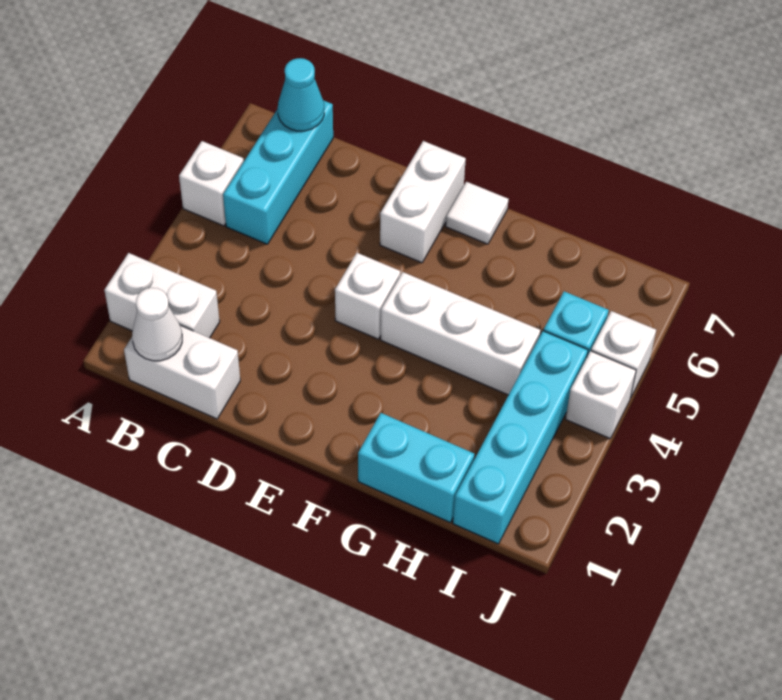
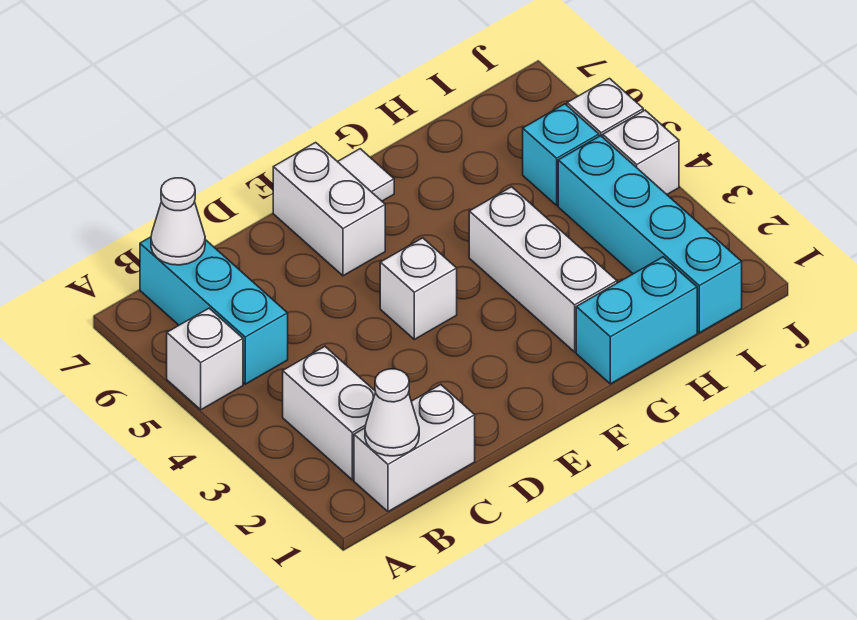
white 1x2 brick [104,253,220,338] -> white 1x2 brick turned to [283,347,376,480]
cyan 1x1 cone [278,58,324,131] -> white 1x1 cone [151,178,205,265]
white 1x3 brick [381,272,540,395] -> white 1x3 brick turned to [469,187,617,352]

